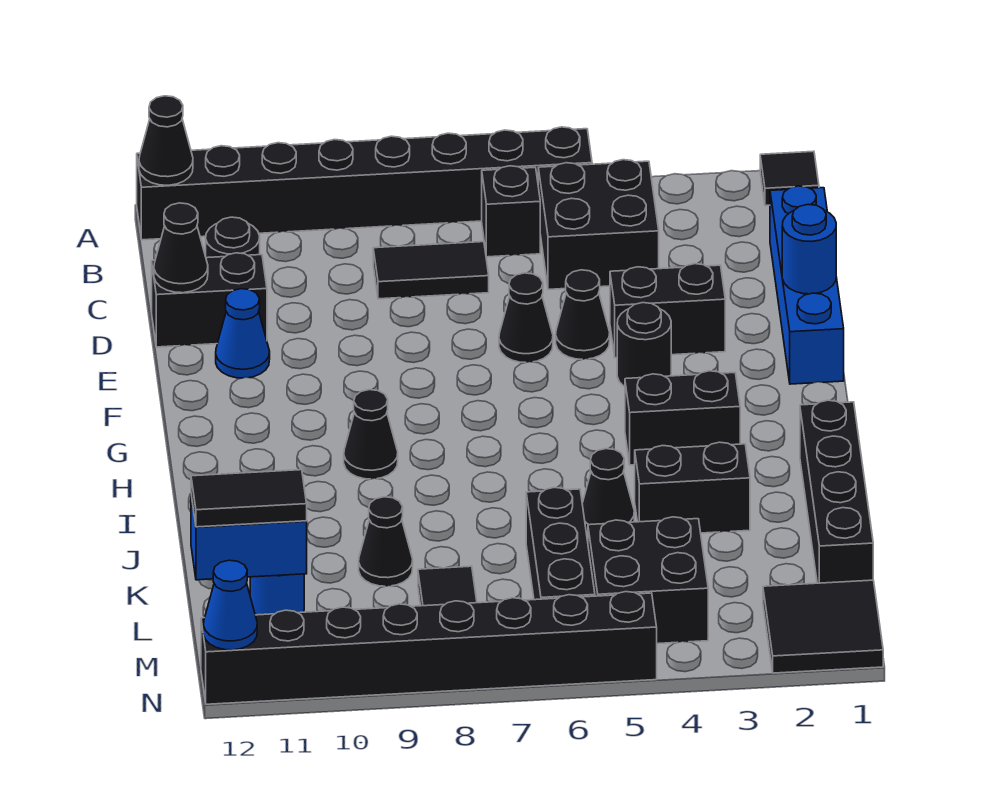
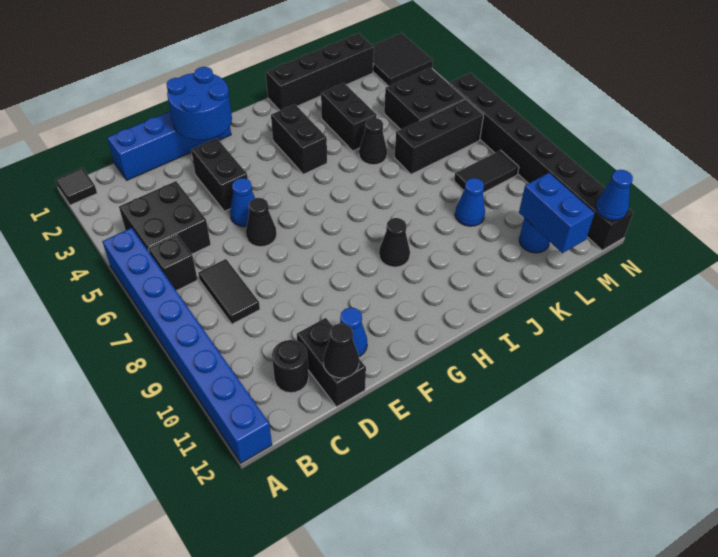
black 1x8 brick [137,127,592,240] -> blue 1x8 brick [102,228,272,463]
black 1x1 cone [139,96,193,185] -> none
blue 1x1 round brick [782,204,836,294] -> blue 2x2 round brick [166,67,232,140]
black 1x1 cone [556,270,610,359] -> blue 1x1 cone [230,178,255,227]
black 1x1 round brick [617,303,671,387] -> none
black 1x1 cone [359,497,413,586] -> blue 1x1 cone [455,178,485,226]
black 1x2 tile [191,470,307,527] -> none

